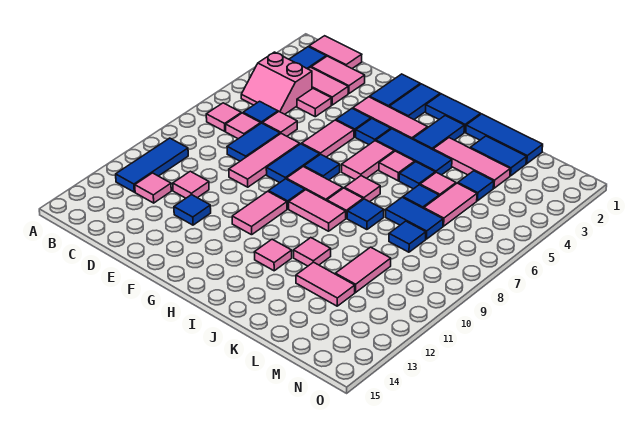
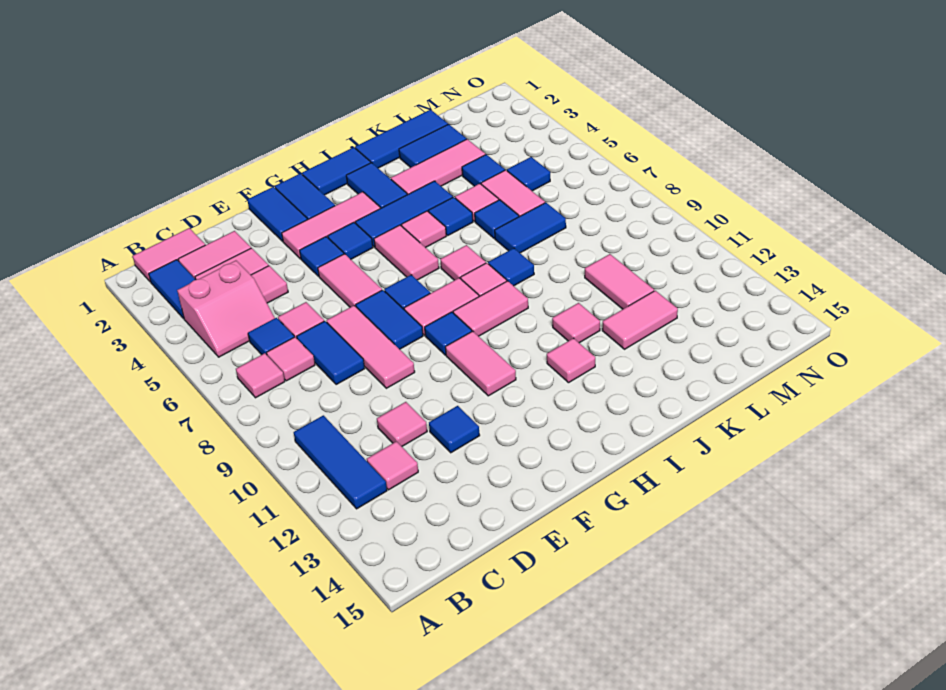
blue 1x1 tile [389,221,426,252] -> blue 1x1 tile moved to [507,157,550,191]

